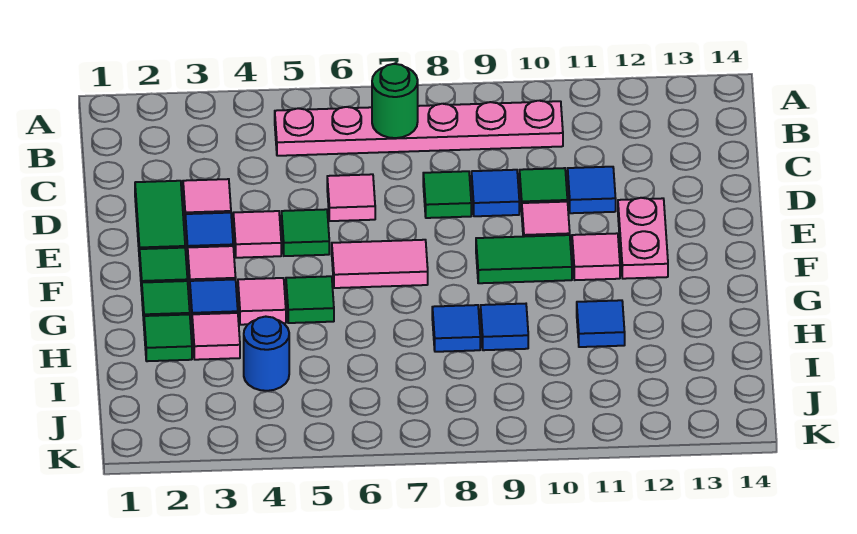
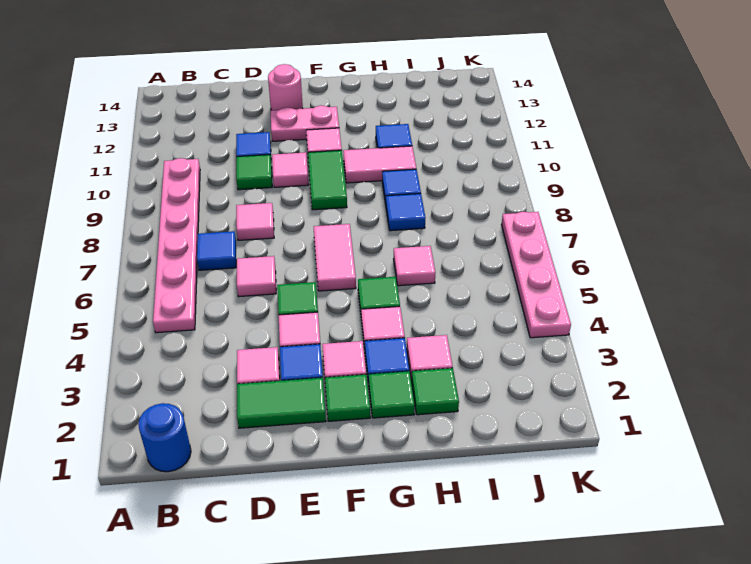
green 1x1 round brick [372,64,418,138] -> none
green 1x1 tile [423,171,471,218] -> pink 1x1 tile [236,203,274,240]
blue 1x1 tile [472,170,519,216] -> blue 1x1 tile moved to [197,231,236,270]
none -> pink 1x1 round brick [268,64,303,110]
none -> pink 1x2 tile [343,146,416,183]
none -> pink 1x1 tile [394,246,435,286]
blue 1x1 round brick [244,317,289,391] -> blue 1x1 round brick moved to [138,403,191,472]
none -> pink 1x4 plate [501,212,571,338]

